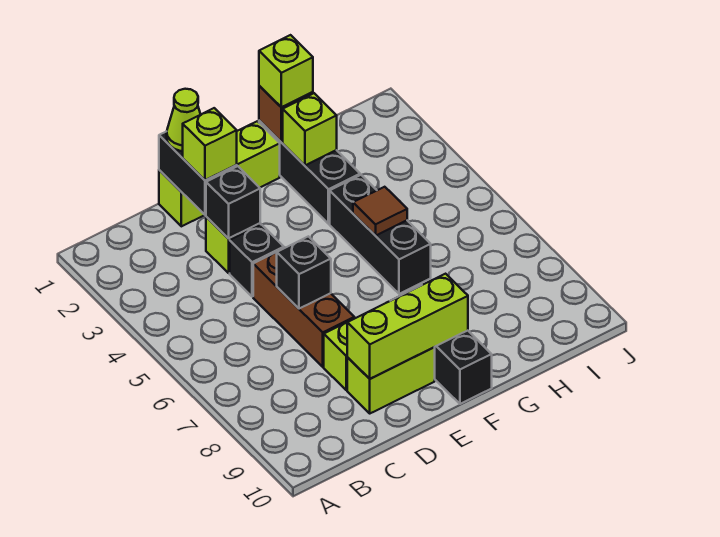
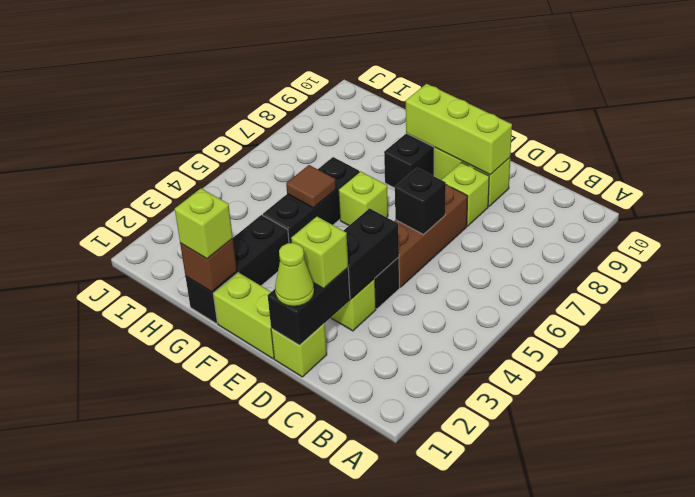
black 1x1 brick [206,166,260,239] -> black 1x2 brick [343,208,399,299]
lime 1x1 brick [283,93,337,165] -> lime 1x1 brick moved to [338,171,388,225]

